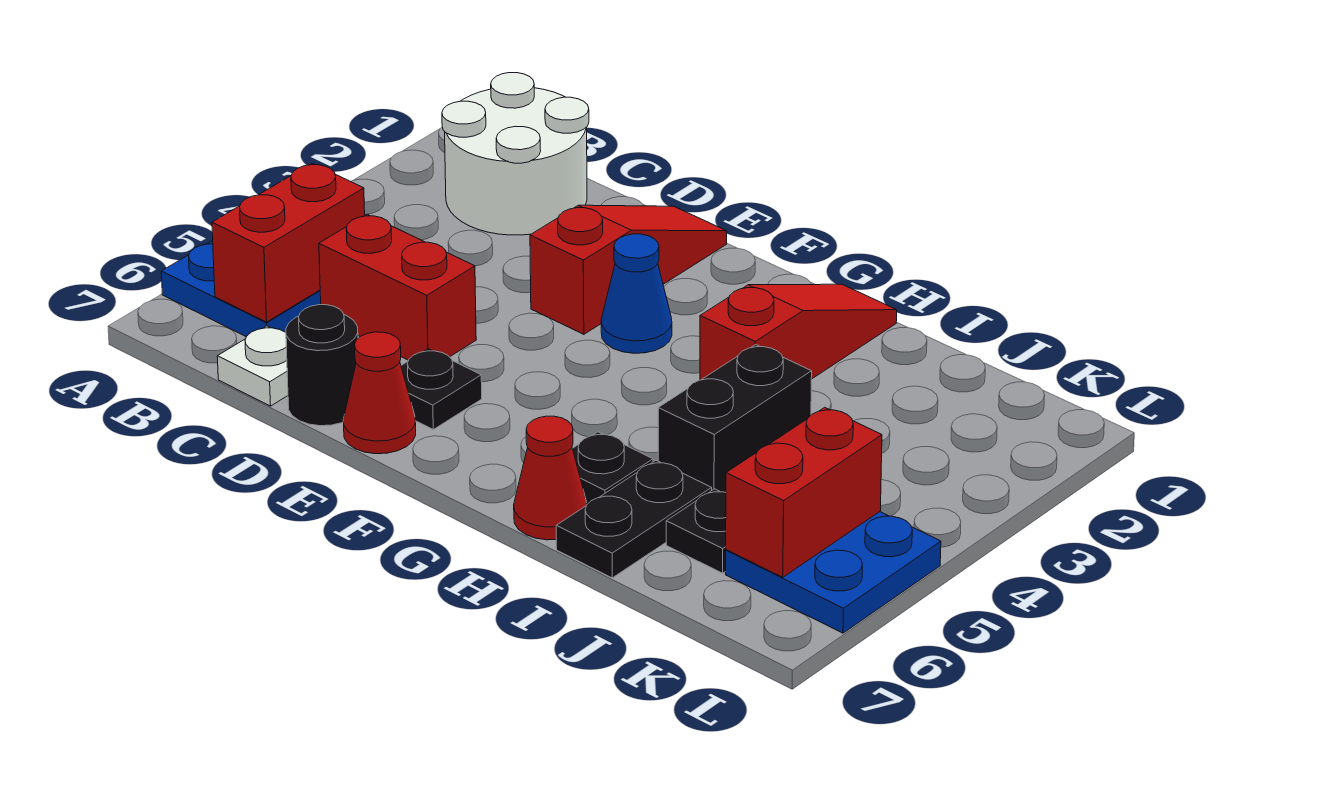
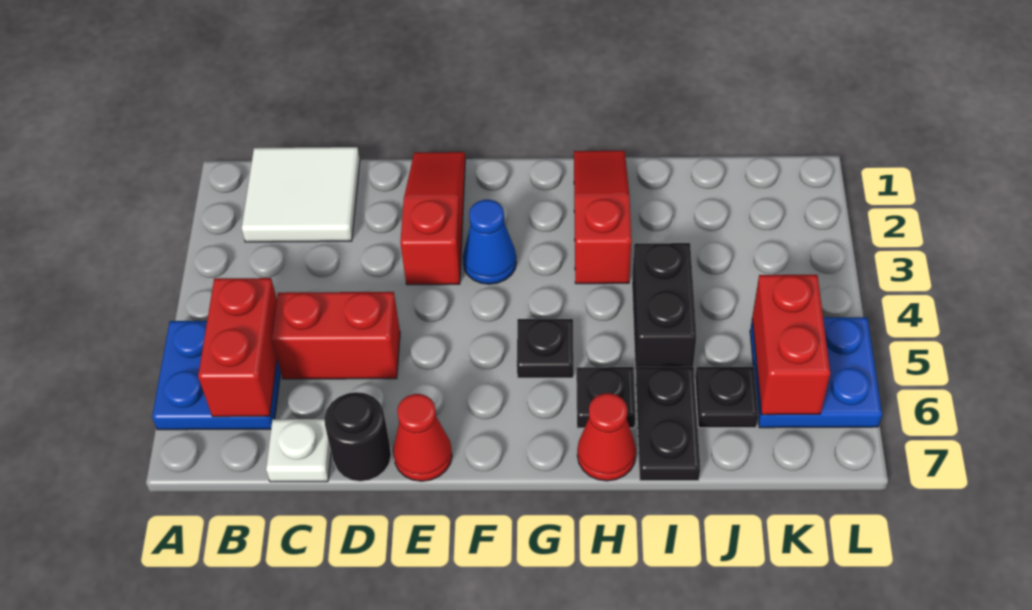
white 2x2 round brick [442,73,589,235] -> white 2x2 tile [242,147,360,242]
black 1x1 plate [401,349,482,429] -> black 1x1 plate moved to [517,319,574,378]

